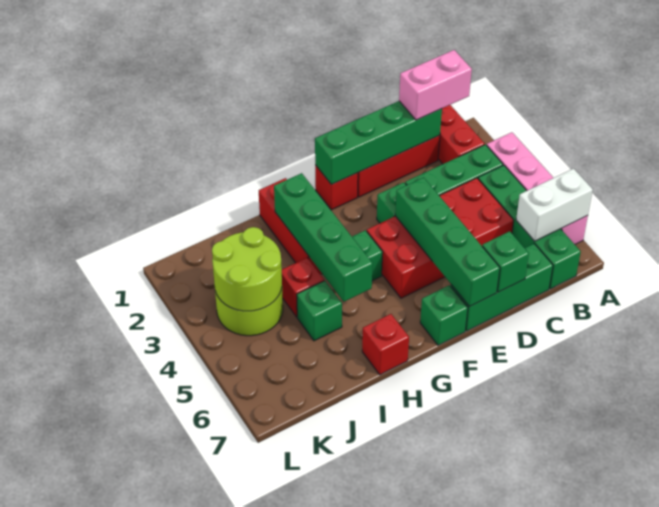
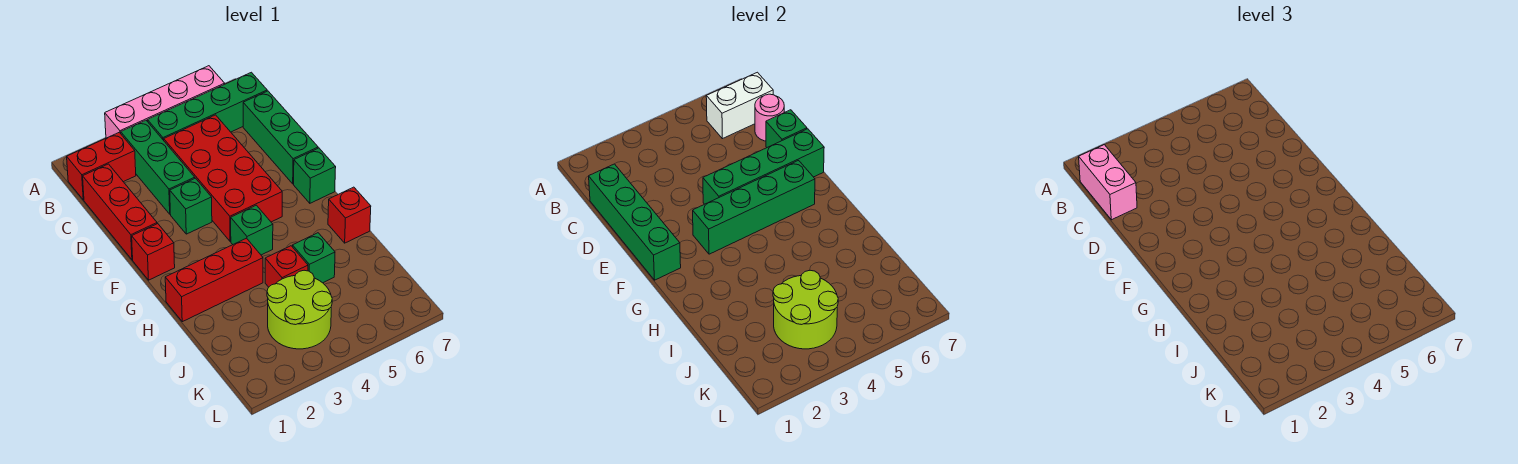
white 1x2 brick [516,169,593,241] -> white 1x2 brick turned to [706,72,773,139]
none -> pink 1x1 round brick [755,94,784,141]
green 1x4 brick [274,173,373,302] -> green 1x4 brick moved to [693,161,815,254]

